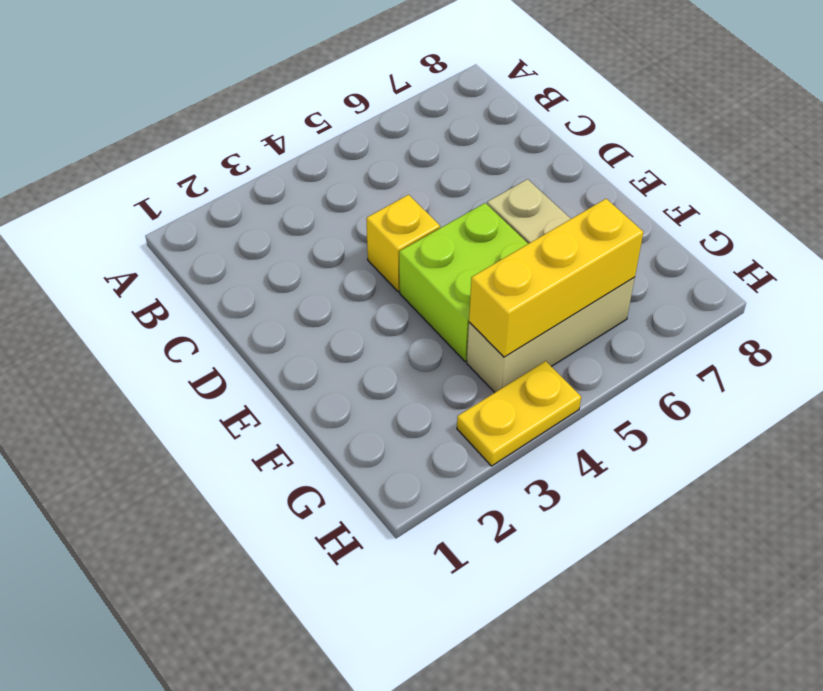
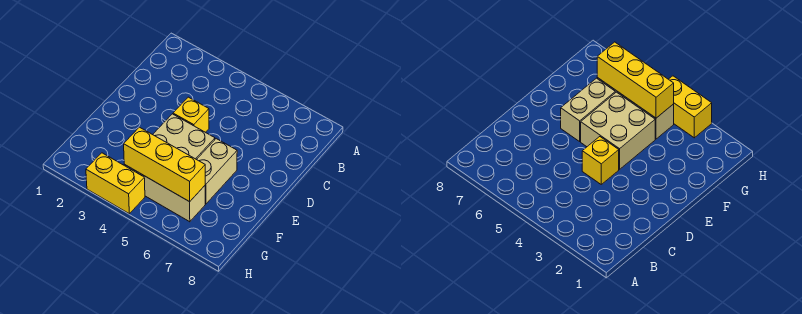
lime 2x2 brick [399,203,528,361] -> tan 2x2 brick [153,114,215,160]
yellow 1x2 plate [457,361,581,466] -> yellow 1x2 brick [86,153,145,214]

